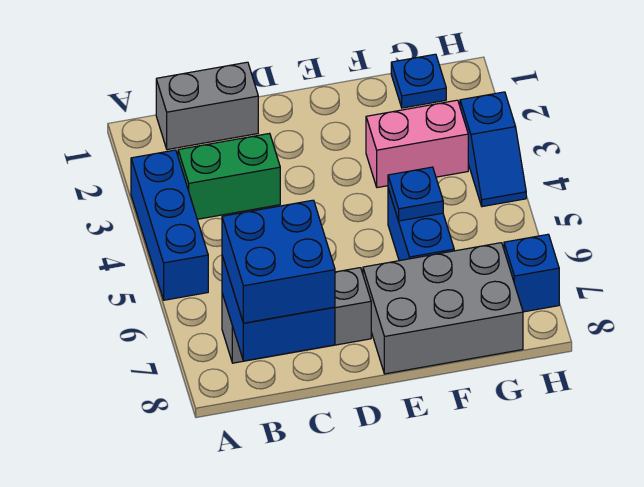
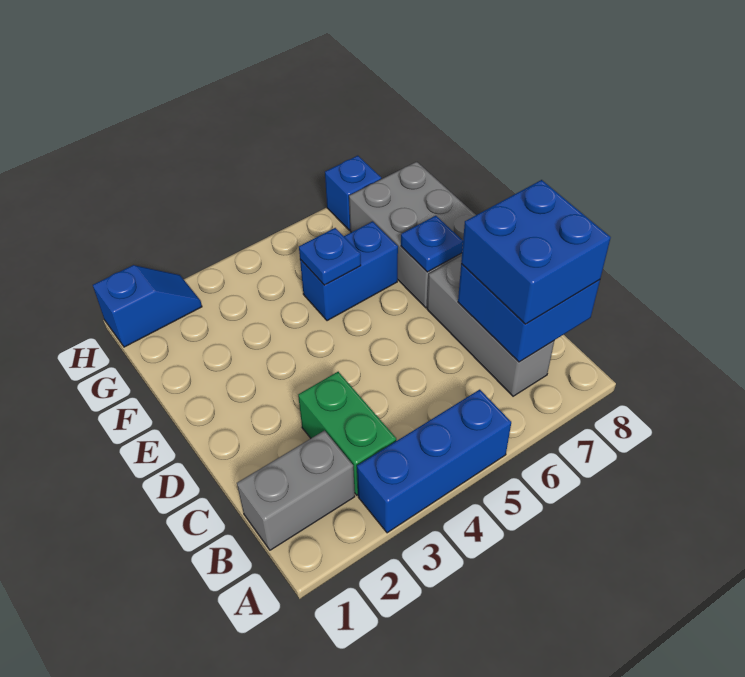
grey 1x2 brick [156,62,258,150] -> grey 1x2 brick turned to [237,431,355,550]
pink 1x2 brick [366,100,468,188] -> none
blue 1x1 plate [391,54,446,108] -> blue 1x1 plate moved to [401,216,463,272]
blue 1x2 slope [460,92,526,207] -> blue 1x2 slope moved to [93,265,202,347]

